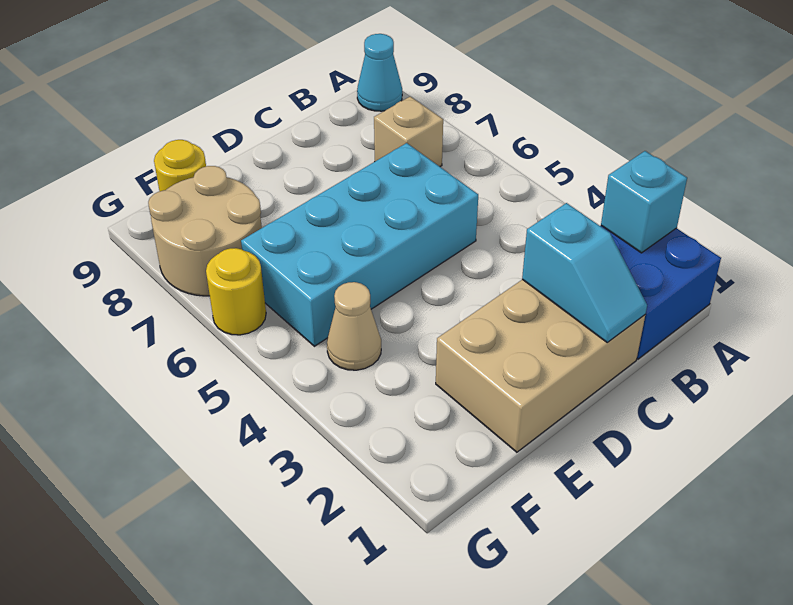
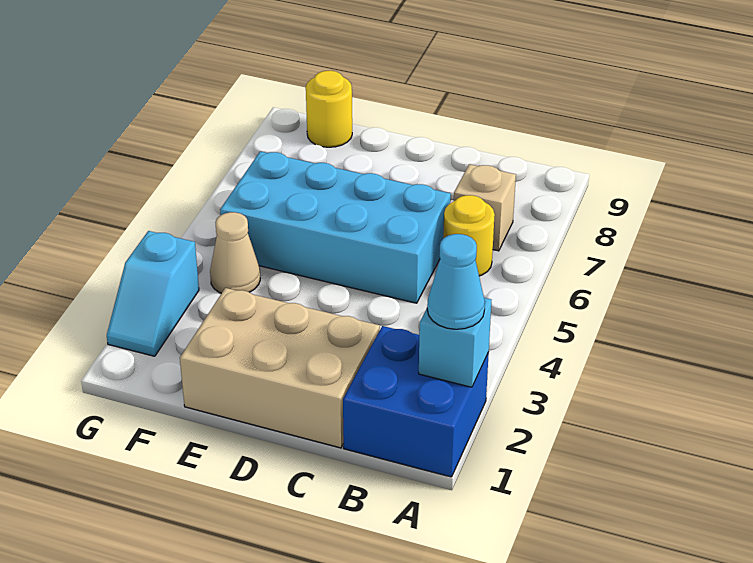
cyan 1x1 cone [357,34,402,111] -> cyan 1x1 cone moved to [427,234,485,329]
cyan 1x2 slope [522,203,647,343] -> cyan 1x2 slope moved to [107,231,199,356]
tan 2x2 round brick [148,166,262,296] -> none
yellow 1x1 round brick [206,248,266,335] -> yellow 1x1 round brick moved to [443,195,495,276]

